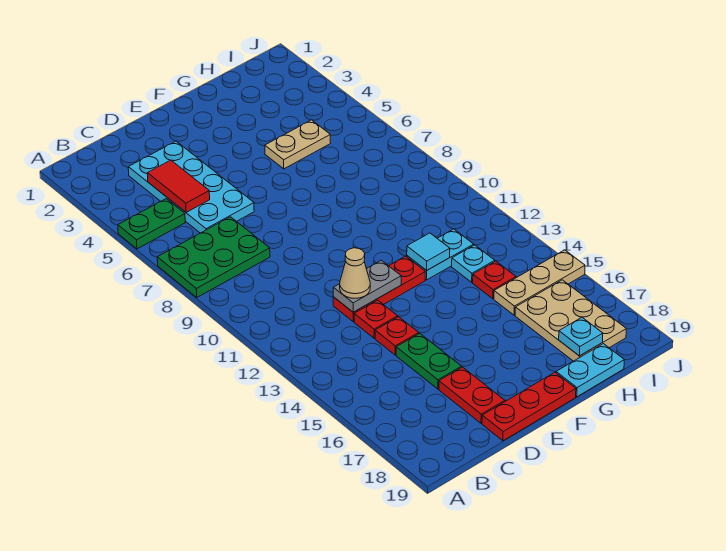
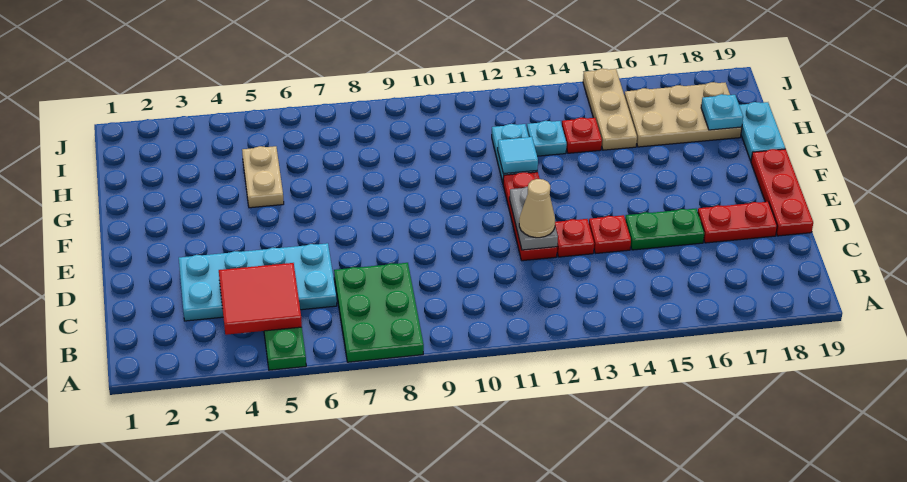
red 1x2 tile [147,160,210,212] -> red 2x2 tile [219,263,302,335]

